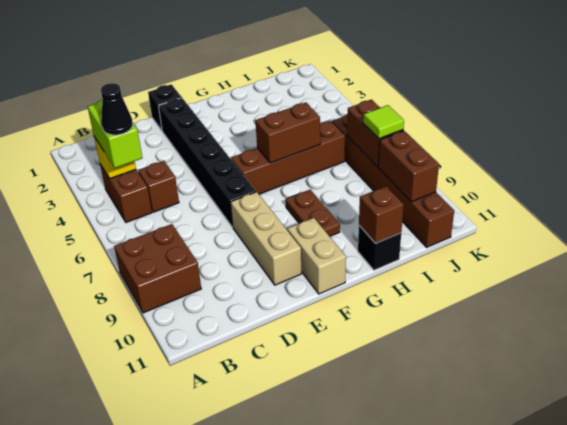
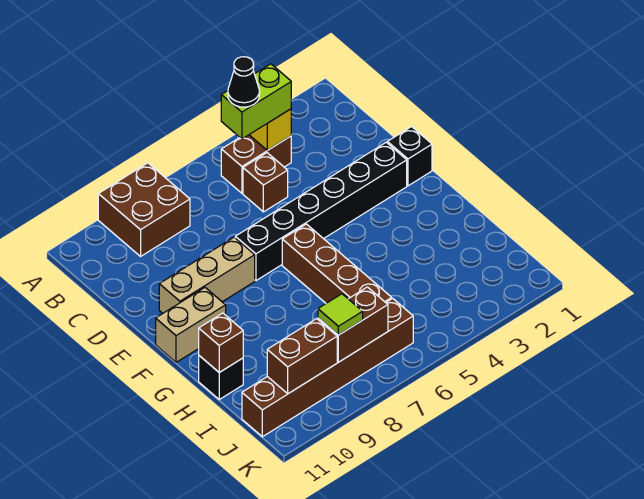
brown 1x2 brick [255,103,320,163] -> none
brown 1x2 plate [286,190,340,236] -> none

